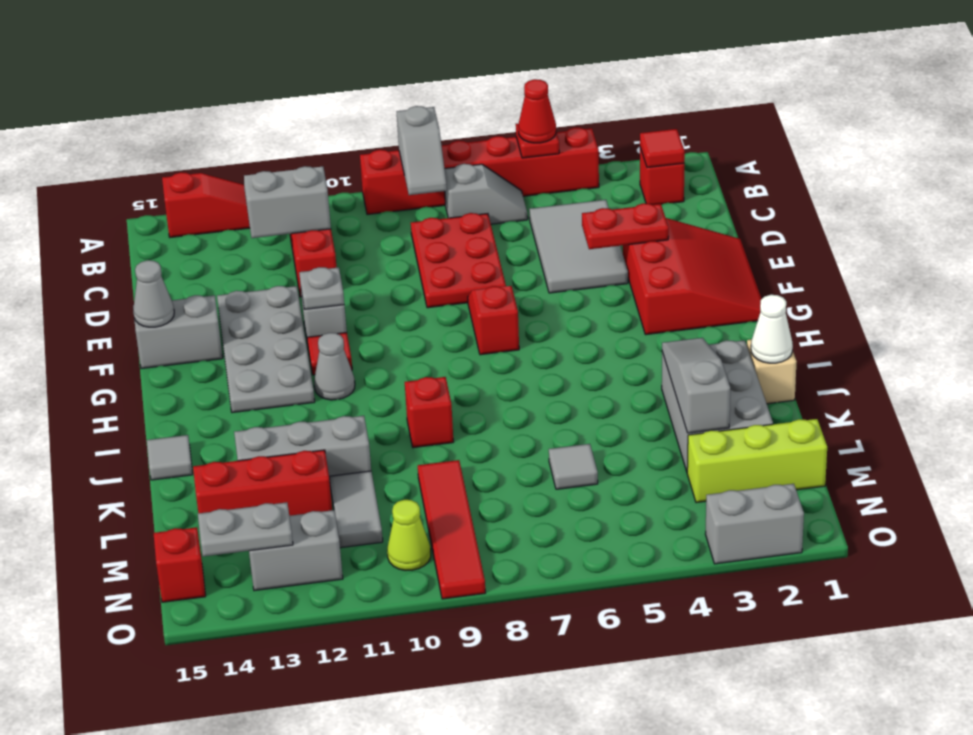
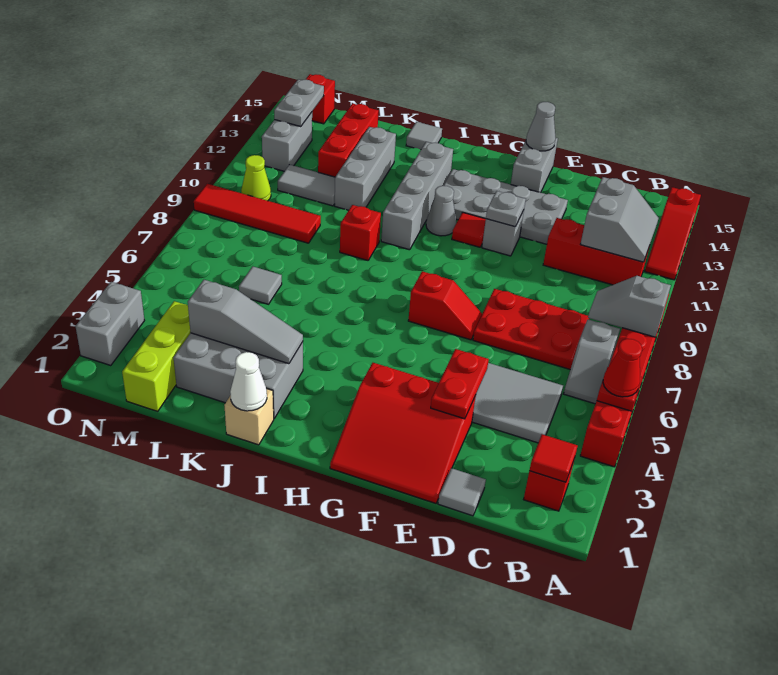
none -> grey 1x1 tile [438,468,486,516]
none -> grey 1x4 brick [381,142,453,250]

